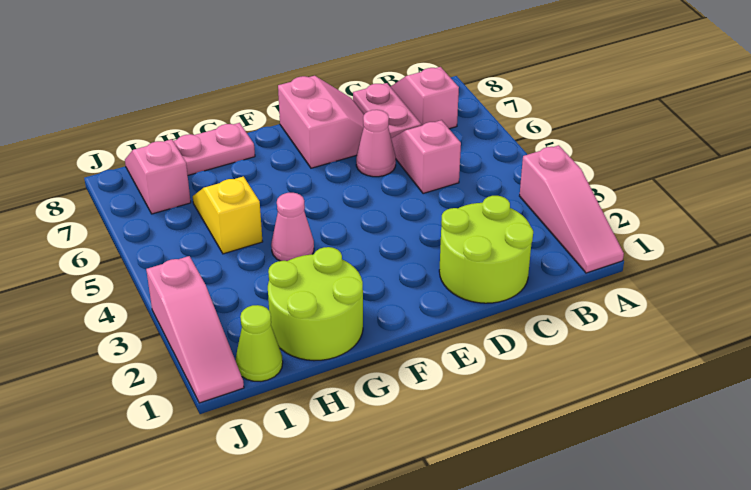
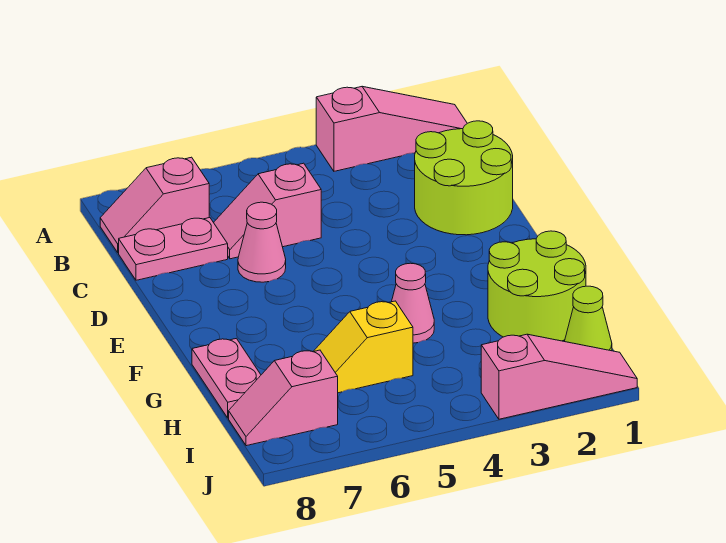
pink 2x2 slope [278,76,364,168] -> none

